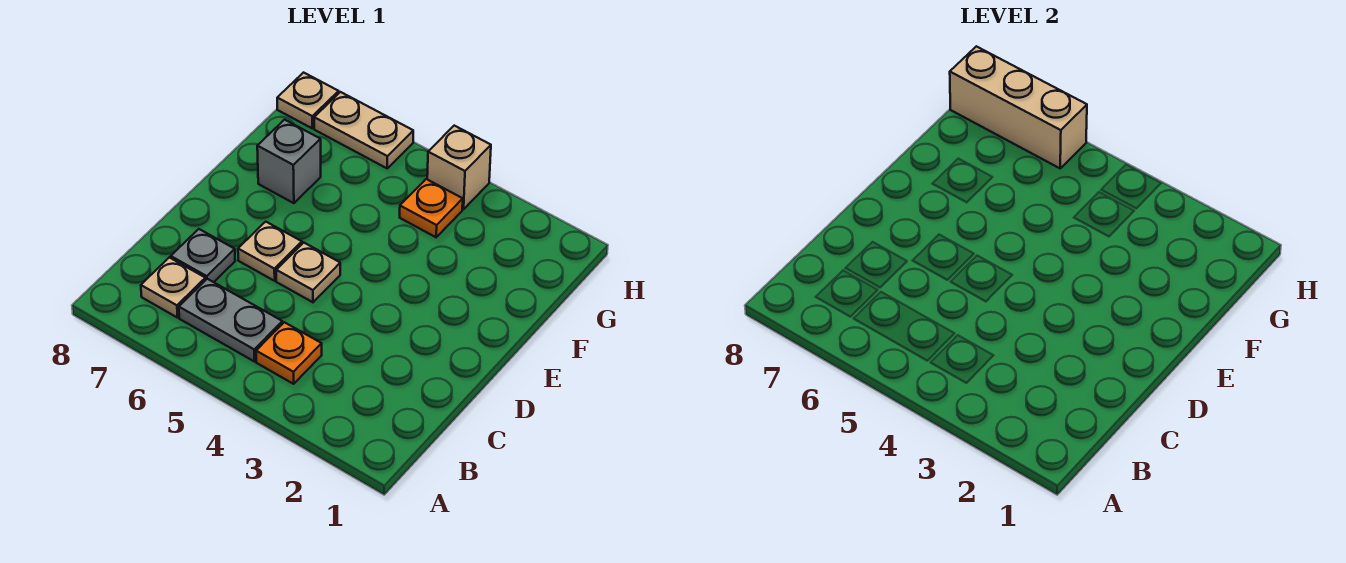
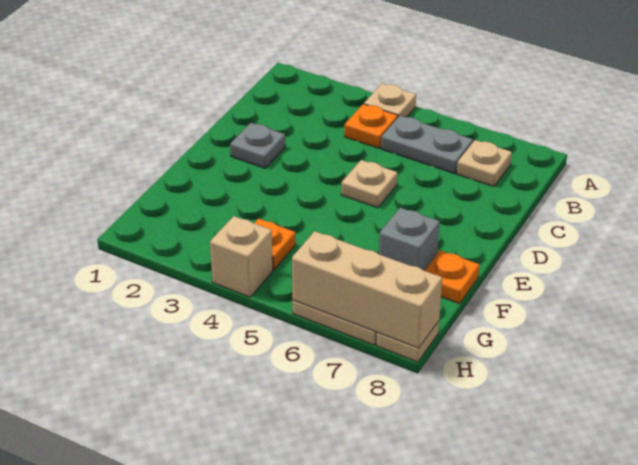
grey 1x1 plate [171,229,235,282] -> grey 1x1 plate moved to [230,123,285,168]
tan 1x1 plate [238,222,302,281] -> tan 1x1 plate moved to [364,83,416,117]
none -> orange 1x1 plate [424,250,479,304]

